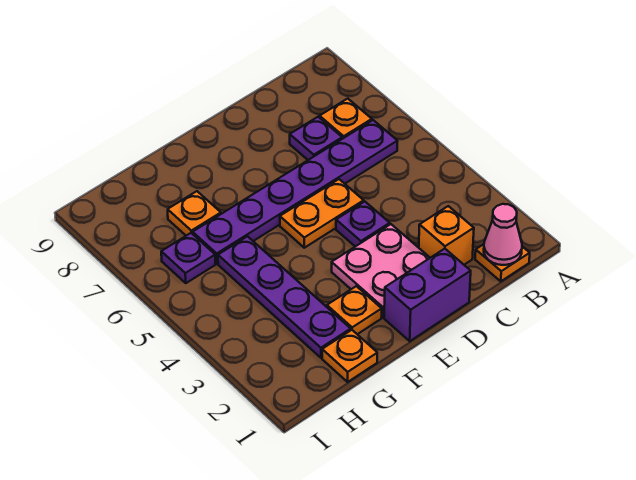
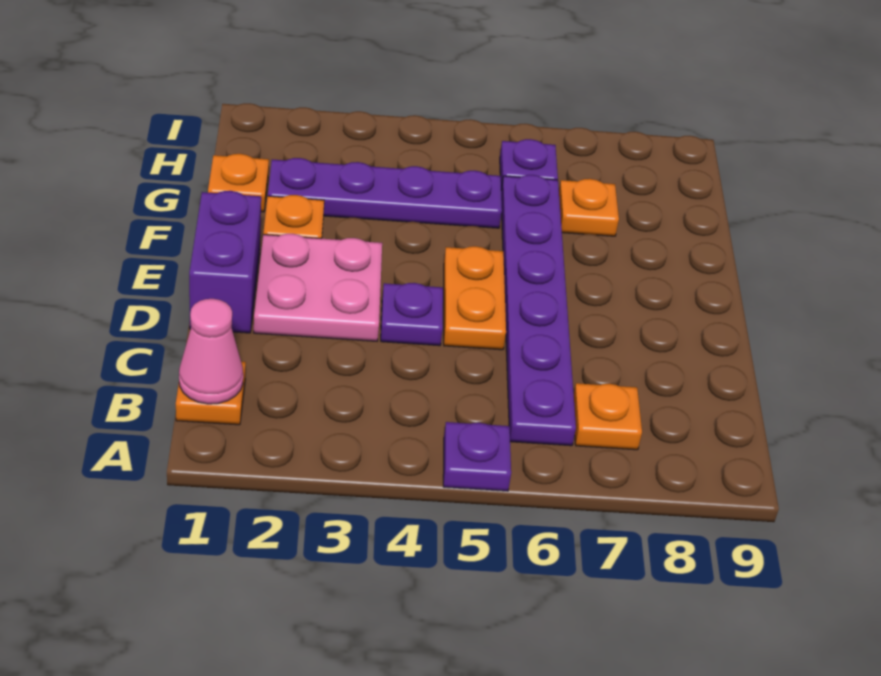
orange 1x1 brick [419,206,474,265] -> none
purple 1x1 plate [290,117,342,160] -> purple 1x1 plate moved to [443,422,511,491]

